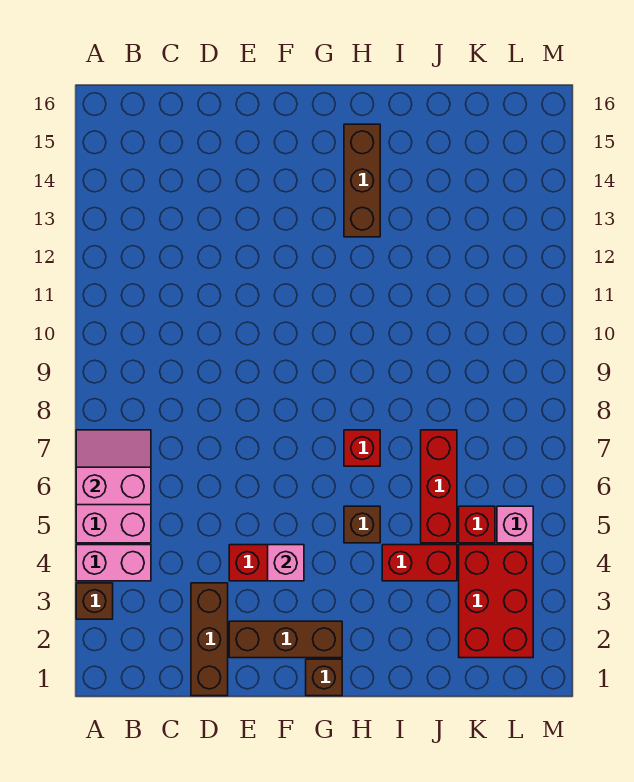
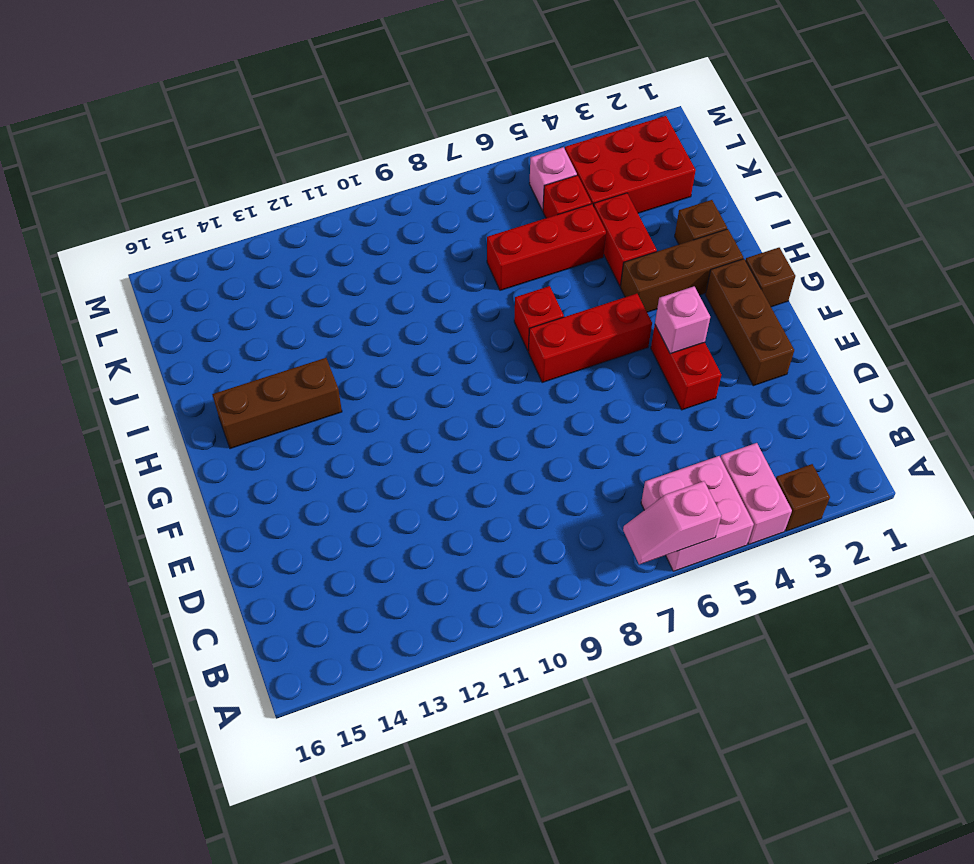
pink 2x2 slope [76,430,151,505] -> pink 1x2 slope [623,481,721,564]
brown 1x3 brick [191,583,228,696] -> brown 1x3 brick moved to [620,229,743,312]
none -> red 1x3 brick [528,294,652,383]
brown 1x1 brick [344,506,380,543] -> brown 1x1 brick moved to [675,200,727,244]

